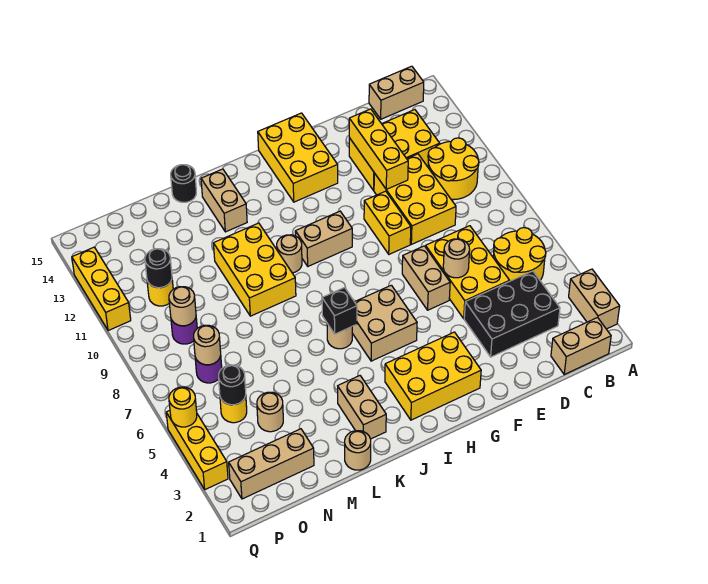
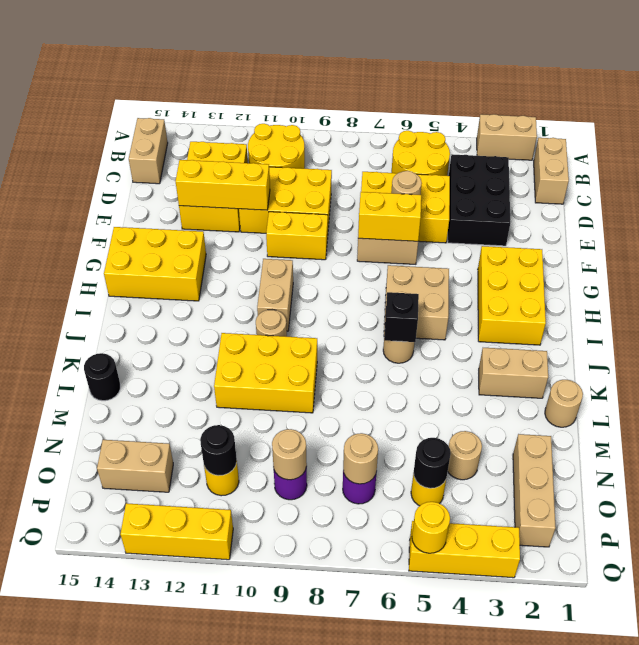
none -> yellow 1x2 brick [358,192,421,241]
tan 1x2 brick [201,169,247,232] -> tan 1x2 brick moved to [97,440,173,492]

